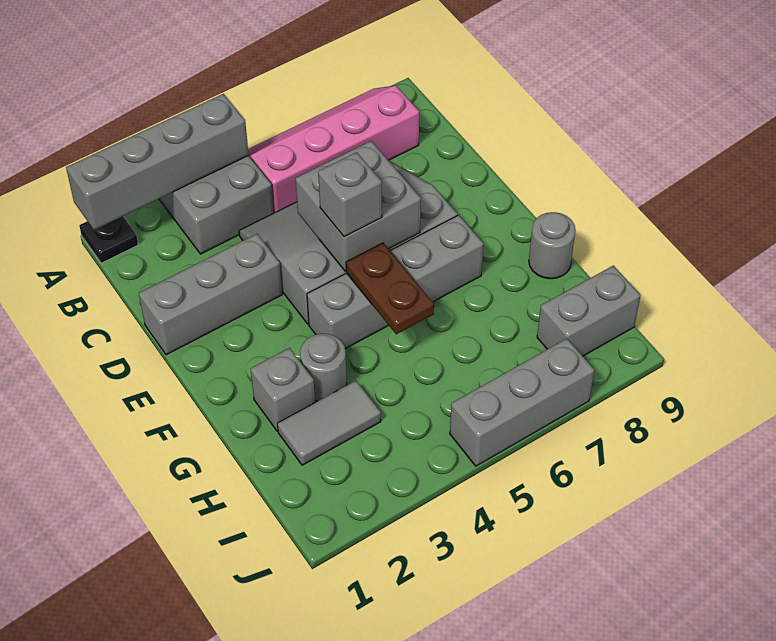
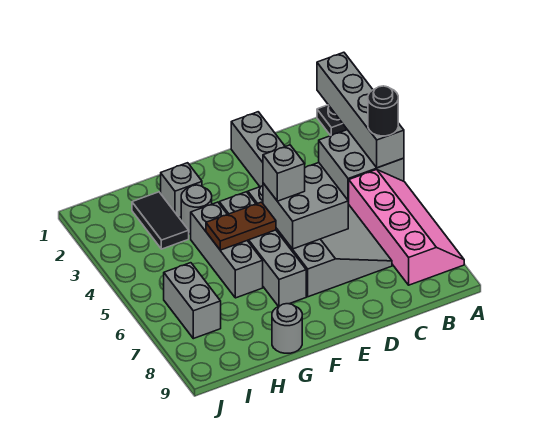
none -> black 1x1 round brick [368,86,398,136]
grey 1x2 tile [277,381,381,465] -> black 1x2 tile [132,192,189,249]
grey 1x2 brick [537,266,641,356] -> grey 1x2 brick moved to [164,263,221,339]
grey 1x3 brick [450,339,594,466] -> grey 1x3 brick moved to [191,202,263,298]

